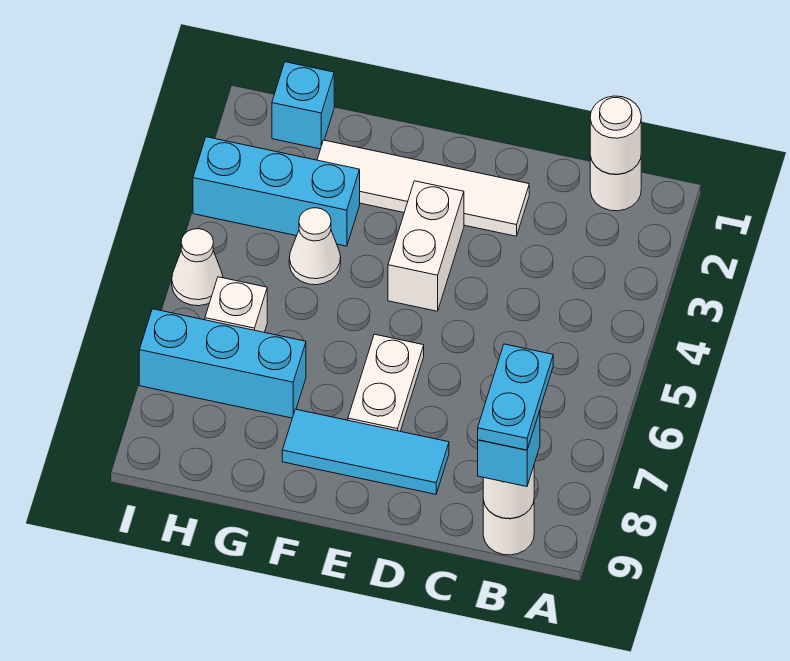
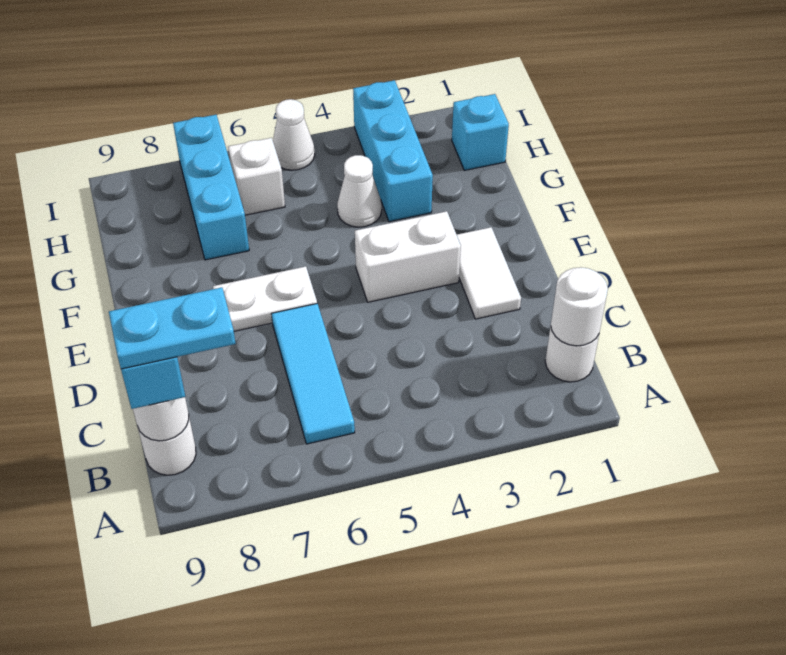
white 1x4 tile [317,140,529,236] -> white 1x2 tile [457,227,521,319]
cyan 1x3 tile [282,409,449,494] -> cyan 1x3 tile moved to [272,304,355,444]

